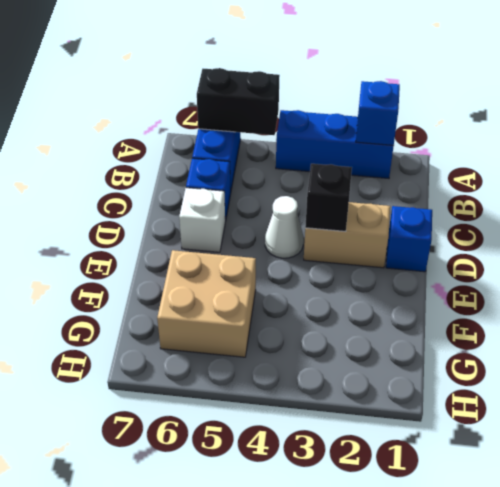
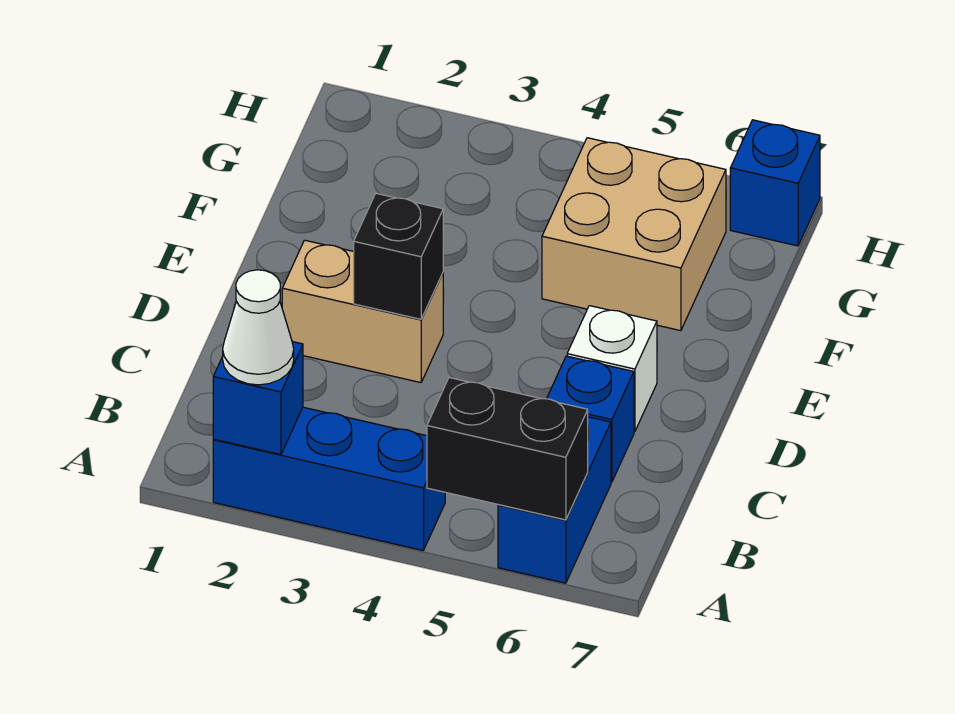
blue 1x1 brick [386,206,432,272] -> blue 1x1 brick moved to [730,120,820,246]
white 1x1 cone [265,196,304,258] -> white 1x1 cone moved to [223,270,294,385]

